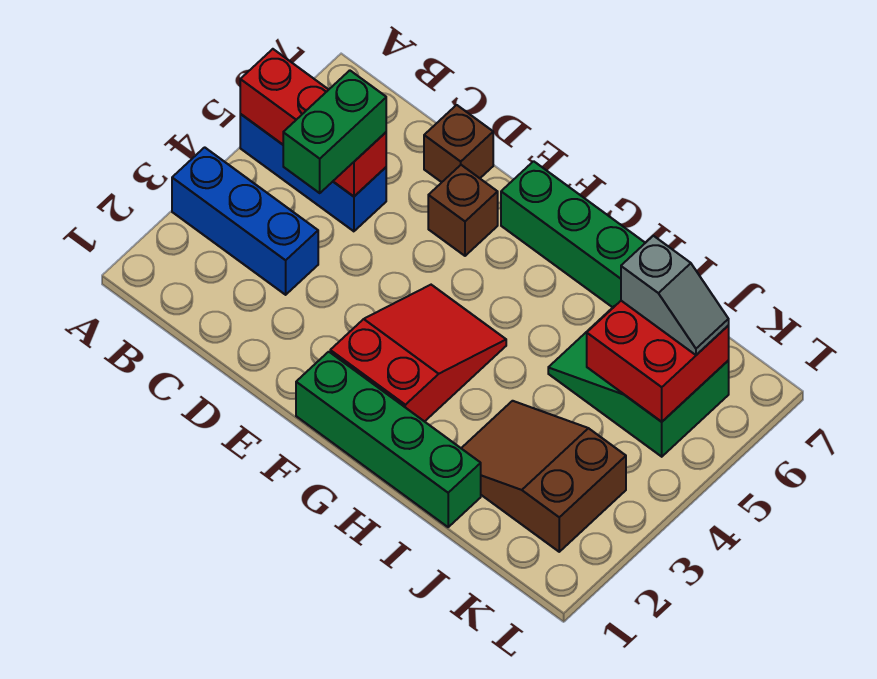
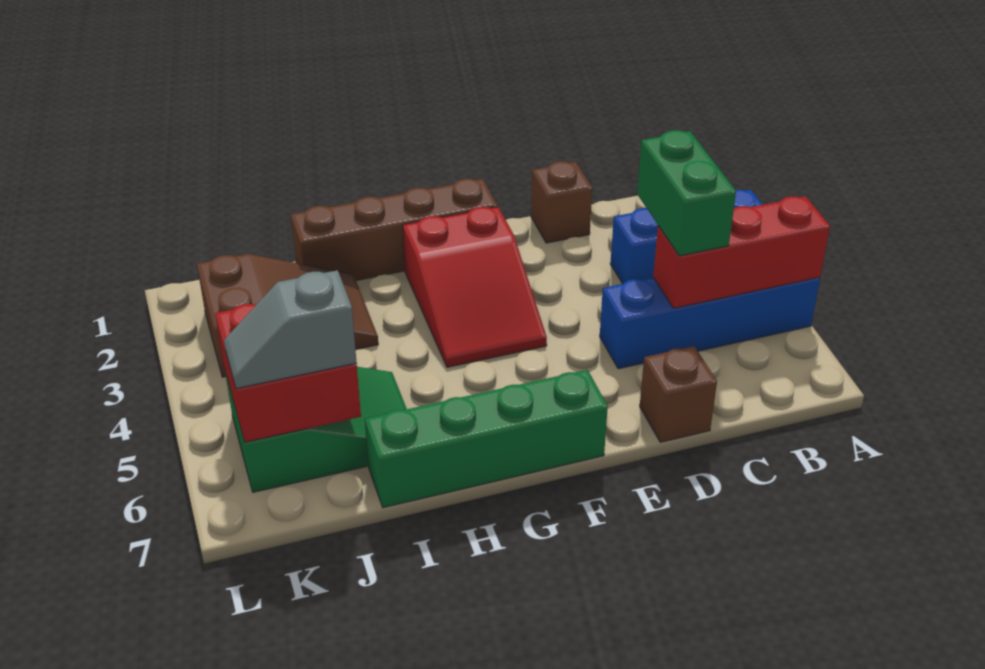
blue 1x3 brick [240,114,386,231] -> blue 1x4 brick [600,277,820,369]
brown 1x1 brick [428,165,498,256] -> brown 1x1 brick moved to [531,161,592,243]
green 1x4 brick [296,352,481,527] -> brown 1x4 brick [291,179,498,281]

